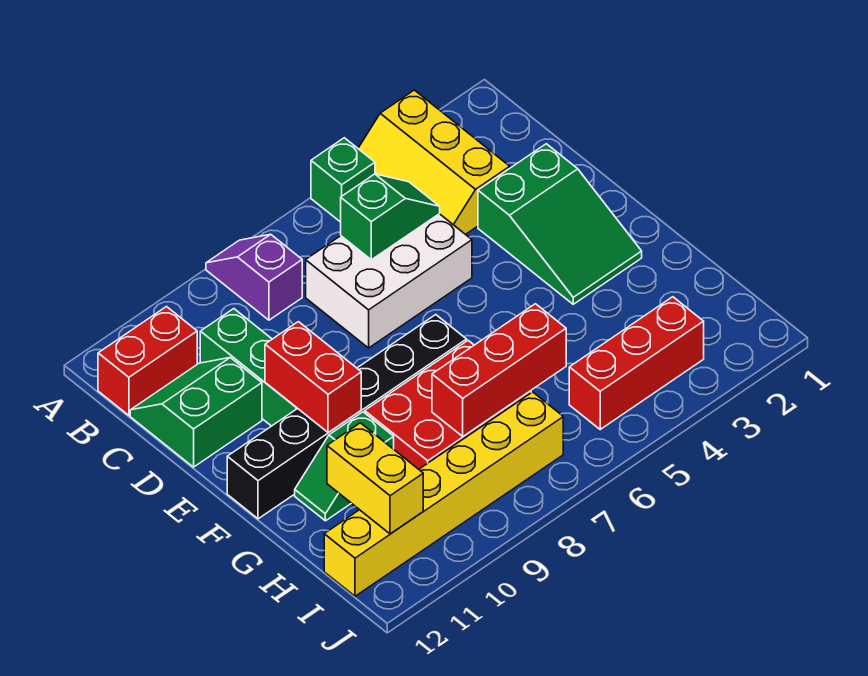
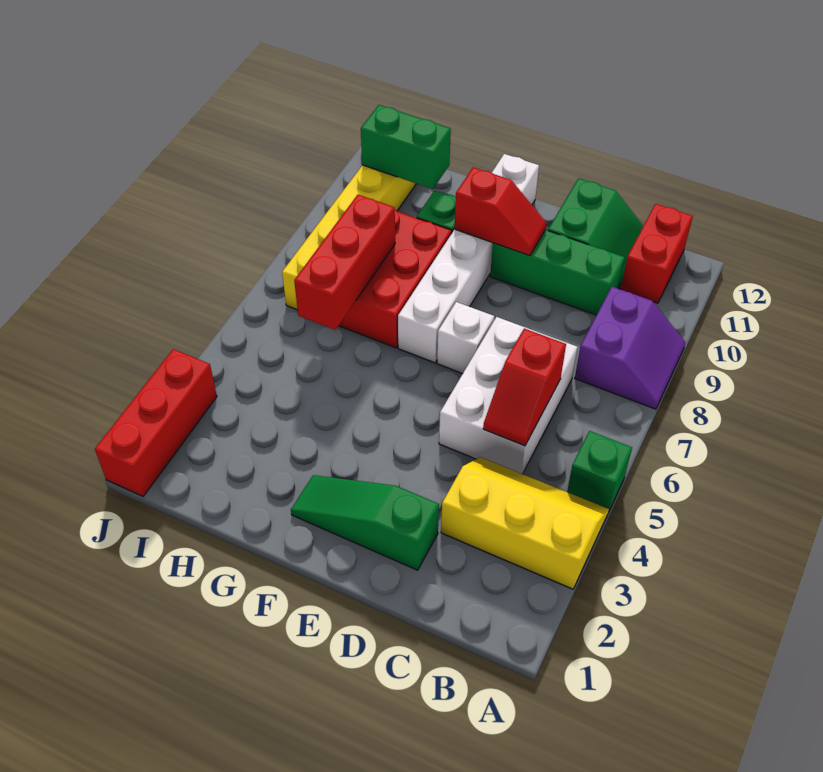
purple 1x2 slope [206,234,302,320] -> purple 2x2 slope [575,287,686,409]
green 1x2 slope [341,174,440,260] -> red 1x2 slope [483,328,566,446]
green 2x3 slope [478,144,642,304] -> green 1x3 slope [291,475,439,570]
none -> white 1x1 brick [437,302,494,374]
red 1x2 brick [265,322,361,433] -> red 1x2 slope [454,167,546,256]
black 1x6 brick [227,315,467,519] -> white 1x6 brick [398,154,539,363]
yellow 1x2 brick [327,423,423,534] -> green 1x2 brick [361,105,451,189]
red 1x3 brick [569,297,704,429] -> red 1x3 brick moved to [95,349,217,496]

